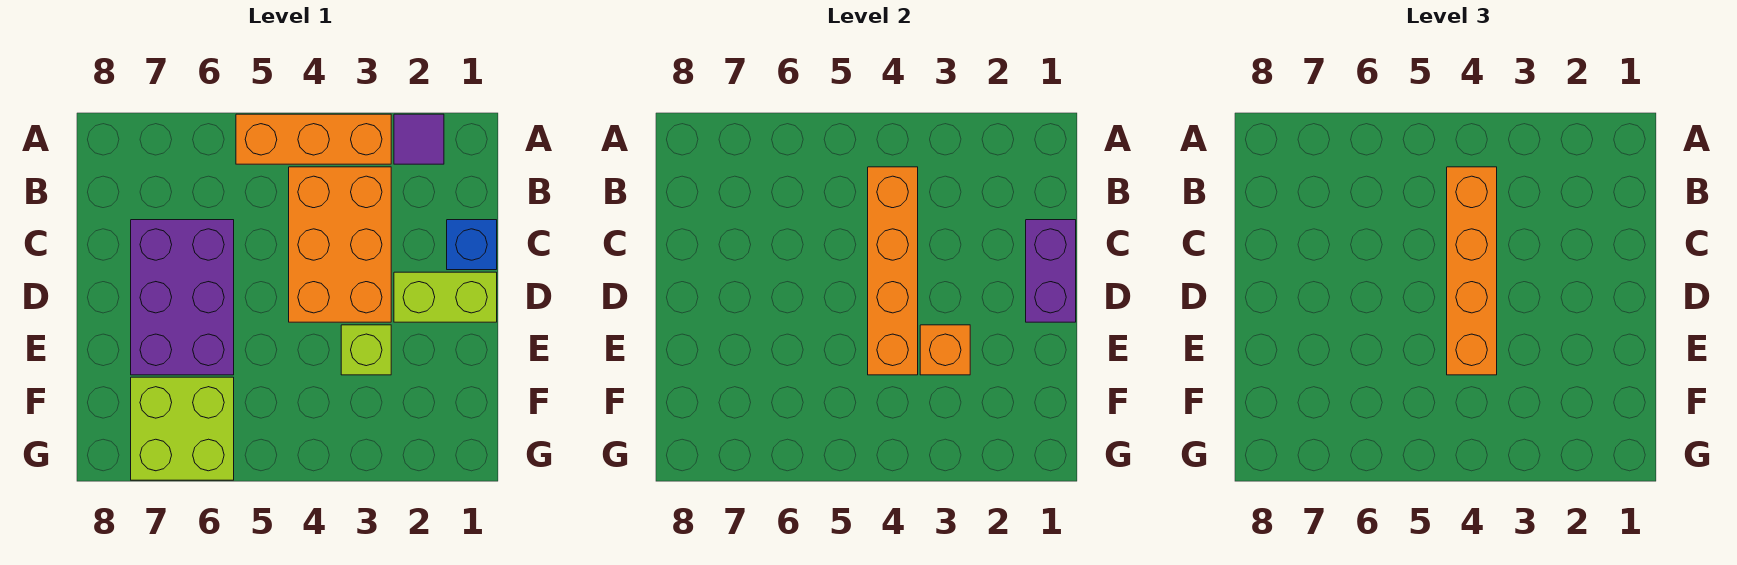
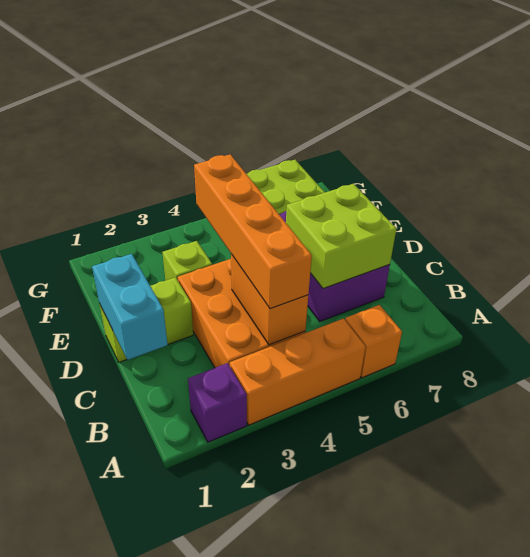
purple 1x1 tile [394,114,444,164] -> purple 1x1 brick [188,363,247,442]
orange 1x4 brick [868,167,918,375] -> orange 1x2 brick [231,254,308,345]
blue 1x1 brick [447,220,497,270] -> none
purple 1x2 brick [1026,220,1076,322] -> cyan 1x2 brick [92,254,167,360]
none -> lime 2x2 brick [286,184,396,289]
orange 1x1 brick [920,325,970,375] -> orange 1x1 brick moved to [345,305,402,378]

